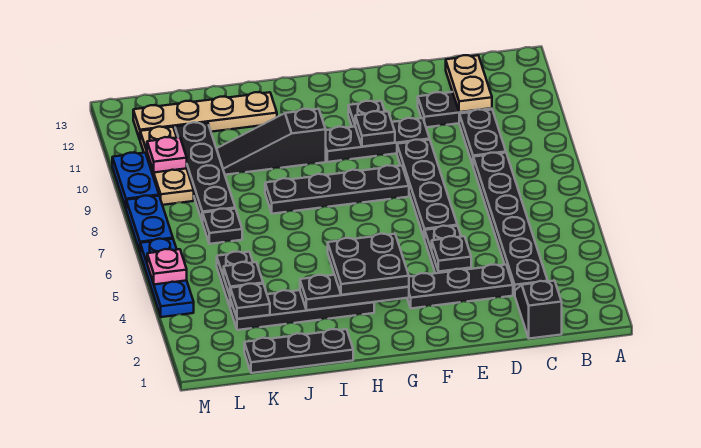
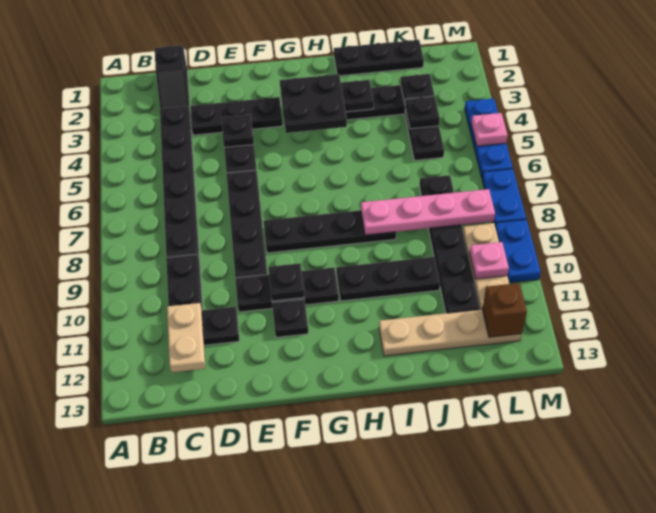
black 1x3 slope [217,109,326,175] -> black 1x3 plate [336,257,440,301]
none -> pink 1x4 plate [361,189,495,235]
none -> brown 1x1 brick [482,283,527,337]

